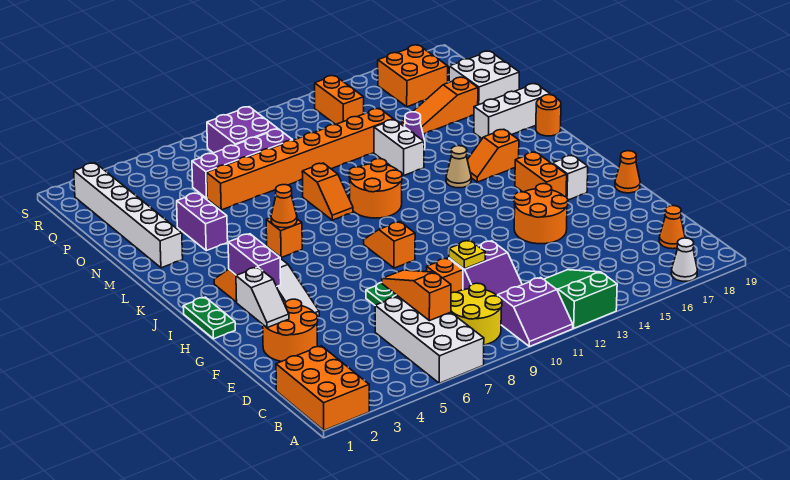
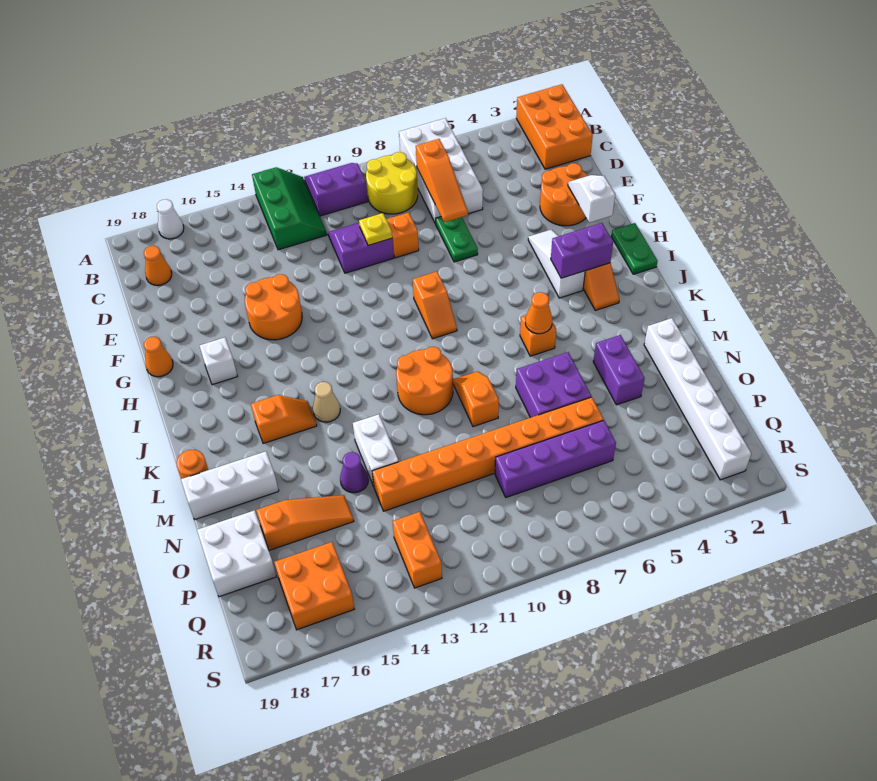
green 2x3 slope [544,270,617,328] -> green 2x3 slope turned to [252,167,327,250]
purple 1x2 brick [228,234,281,287] -> purple 1x2 brick turned to [551,223,613,278]
orange 1x2 brick [515,152,567,197] -> none
purple 2x2 brick [207,107,278,153] -> purple 2x2 brick moved to [516,352,591,418]

